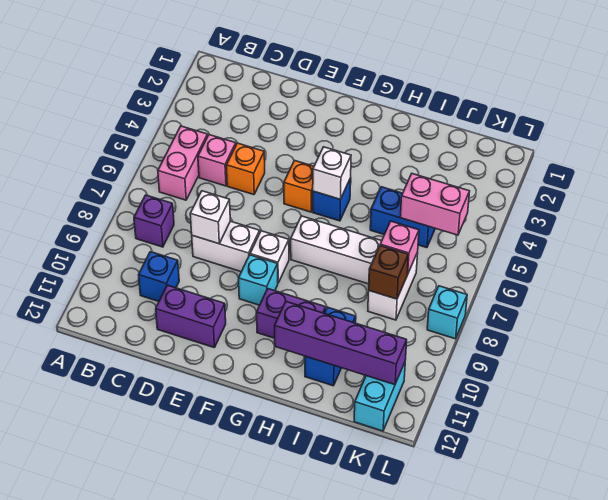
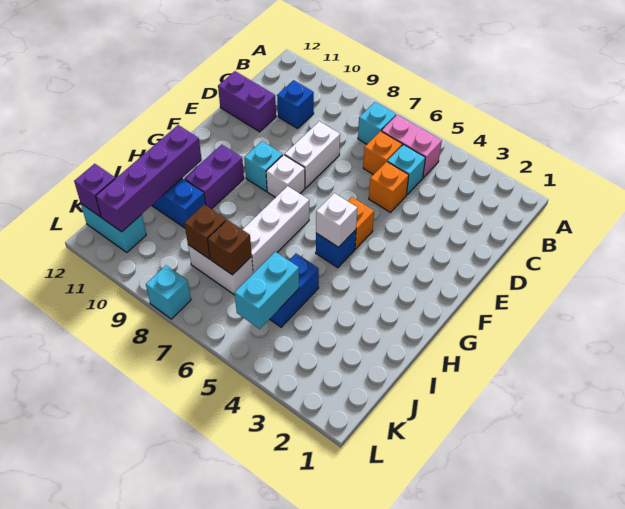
none -> cyan 1x1 brick [358,102,396,144]
purple 1x1 brick [134,195,174,247] -> purple 1x1 brick moved to [74,164,115,217]
pink 1x1 brick [198,135,236,186] -> cyan 1x1 brick [387,145,425,195]
none -> orange 1x1 brick [363,131,402,175]
white 1x1 brick [190,191,230,244] -> none
purple 1x2 brick [156,285,226,348] -> purple 1x2 brick turned to [218,71,276,132]
pink 1x2 brick [400,174,470,235] -> cyan 1x2 brick [235,252,299,329]
pink 1x1 brick [380,221,419,274] -> brown 1x1 brick [208,220,252,275]

